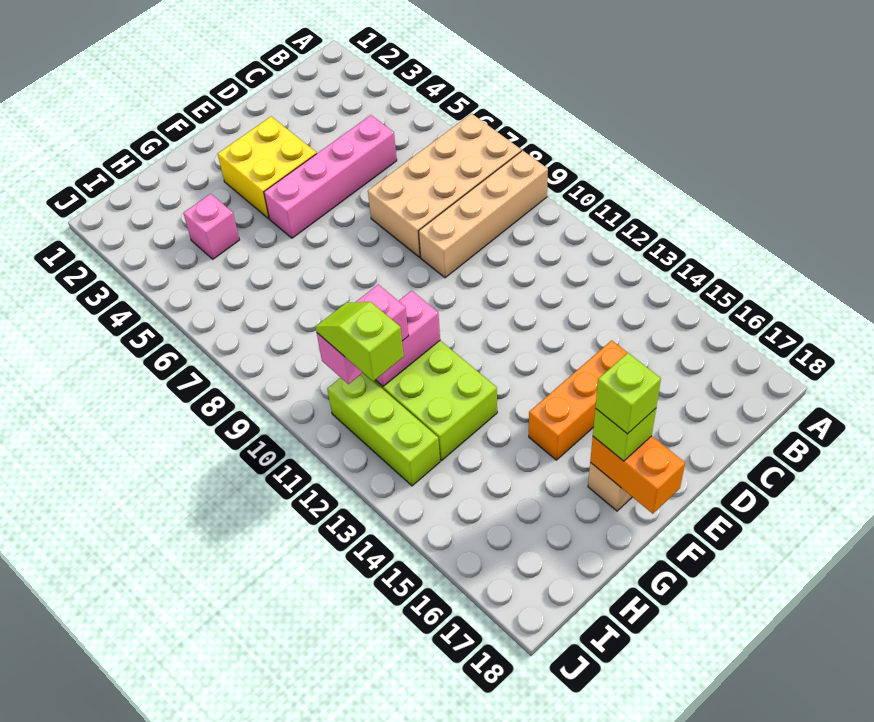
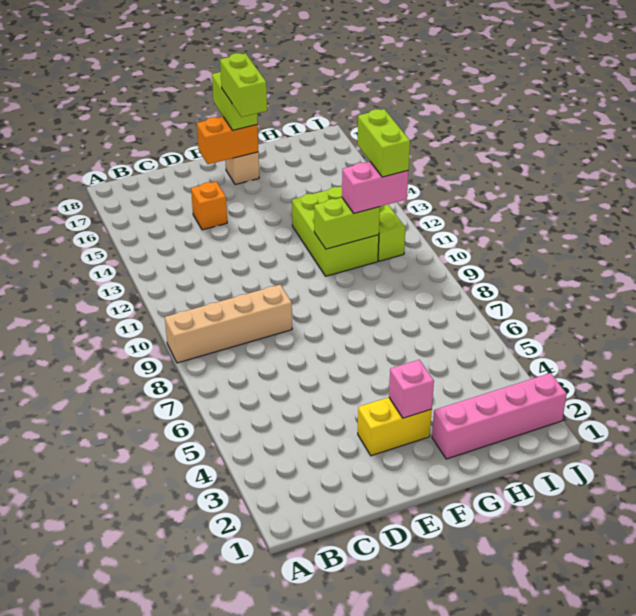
tan 2x4 brick [368,114,521,257] -> none
pink 1x4 brick [264,115,397,238] -> pink 1x4 brick moved to [432,373,567,459]
orange 1x3 brick [529,340,628,460] -> orange 1x1 brick [191,181,227,230]
yellow 2x2 brick [218,117,317,219] -> yellow 1x2 brick [358,397,432,456]
orange 1x2 brick [590,436,685,514] -> orange 1x2 brick turned to [197,117,258,164]
lime 1x1 brick [593,409,656,461] -> lime 1x2 brick [212,72,258,130]
lime 1x1 brick [595,353,661,434] -> lime 1x2 brick [220,53,267,117]
pink 1x2 brick [376,291,440,386] -> lime 1x2 brick [314,198,380,249]
pink 1x1 brick [183,194,240,259] -> pink 1x1 brick moved to [389,360,434,418]
lime 1x2 slope [316,302,404,381] -> lime 1x2 brick [358,109,410,177]

